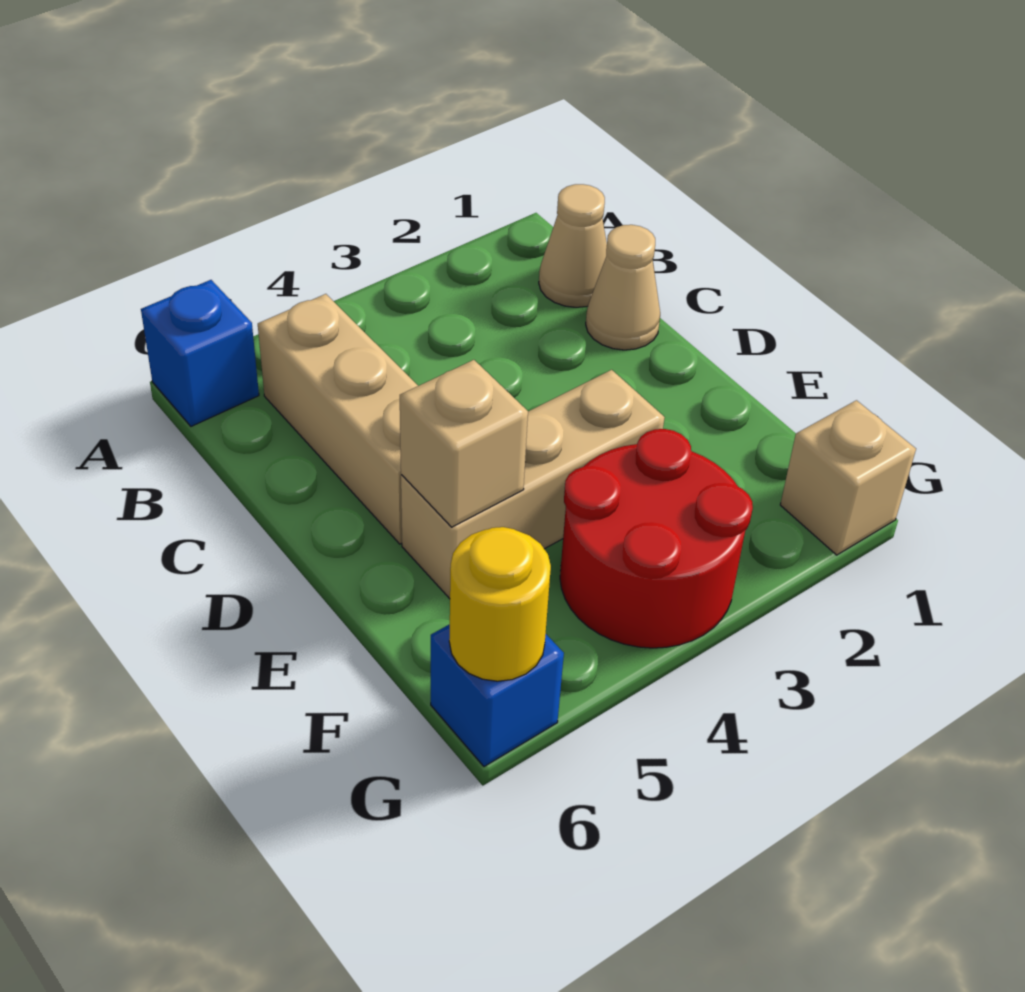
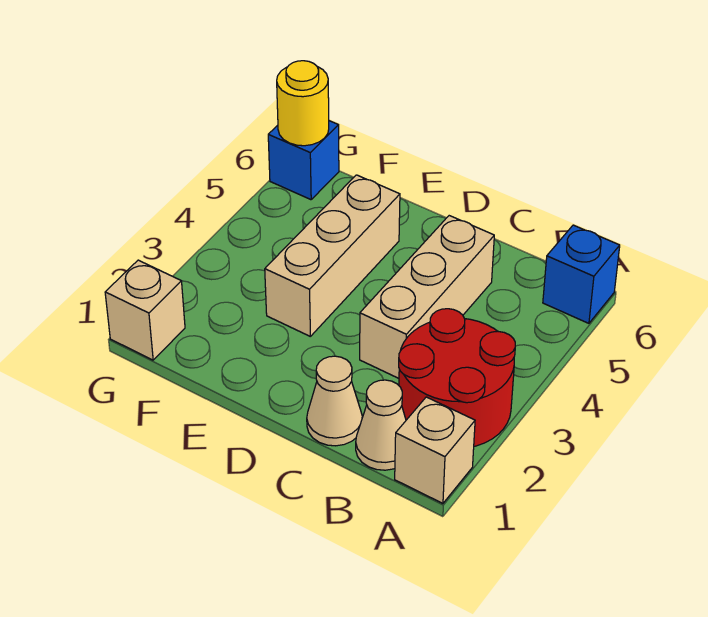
tan 1x3 brick [258,294,418,544] -> tan 1x3 brick turned to [360,216,494,378]
tan 1x1 brick [400,360,528,527] -> tan 1x1 brick moved to [395,397,475,503]
red 2x2 round brick [560,429,753,648] -> red 2x2 round brick moved to [399,309,515,446]

